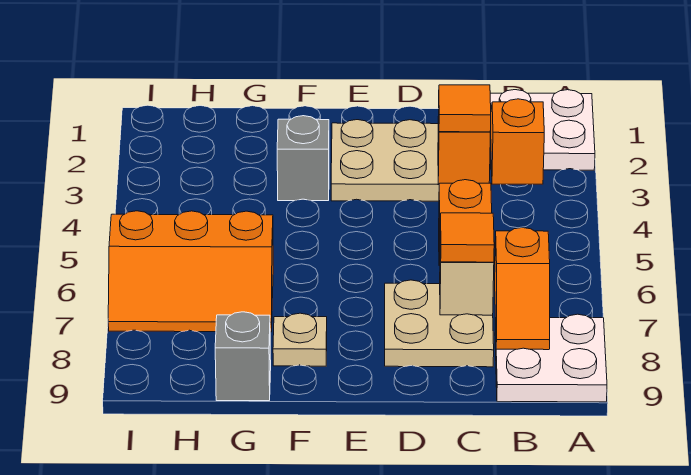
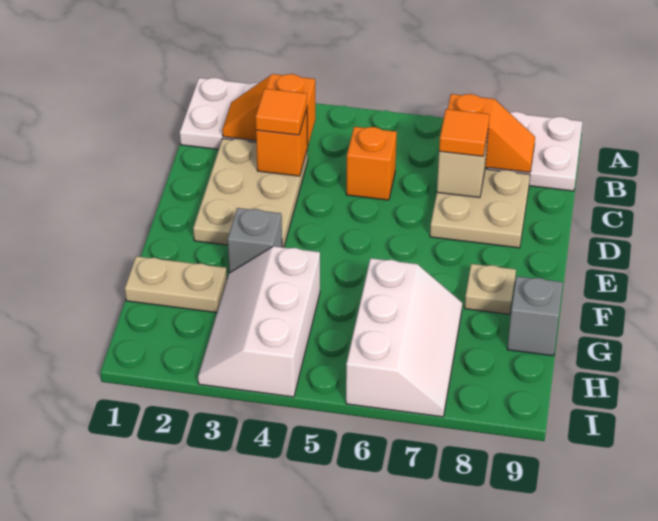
none -> tan 1x2 plate [125,256,227,313]
none -> white 2x3 slope [198,246,320,397]
orange 2x3 slope [108,211,273,332] -> white 2x3 slope [346,258,462,417]

